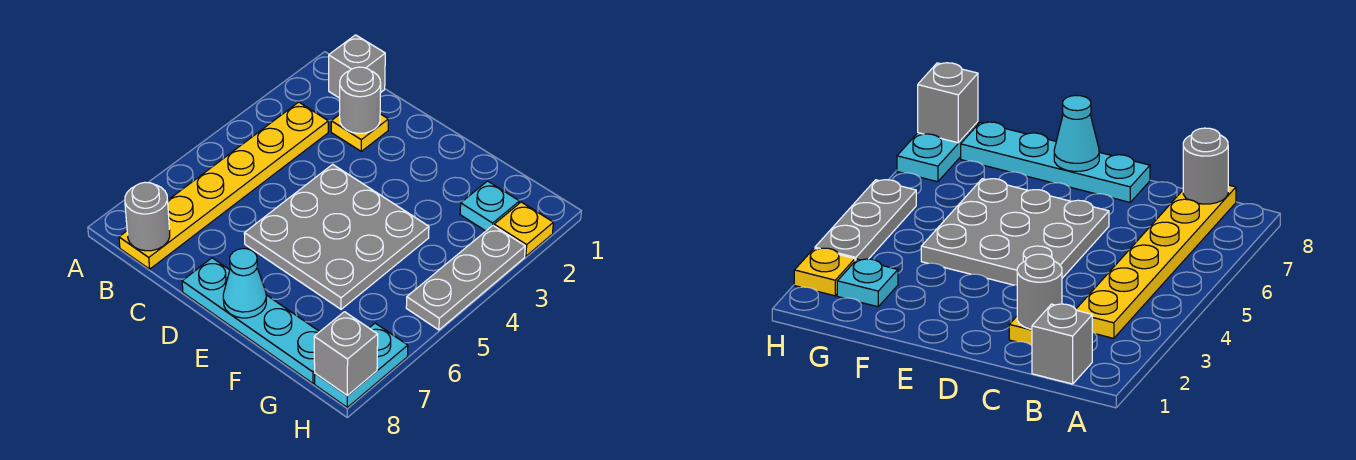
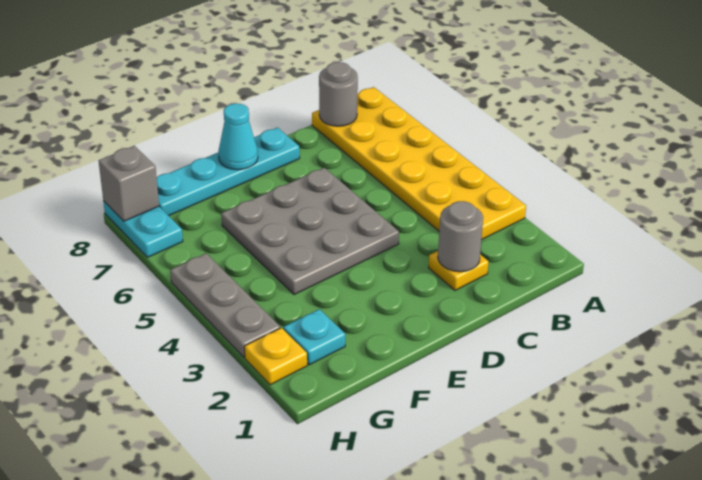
grey 1x1 brick [329,35,385,98] -> none
yellow 1x6 plate [119,102,328,269] -> yellow 2x6 plate [312,87,526,240]

